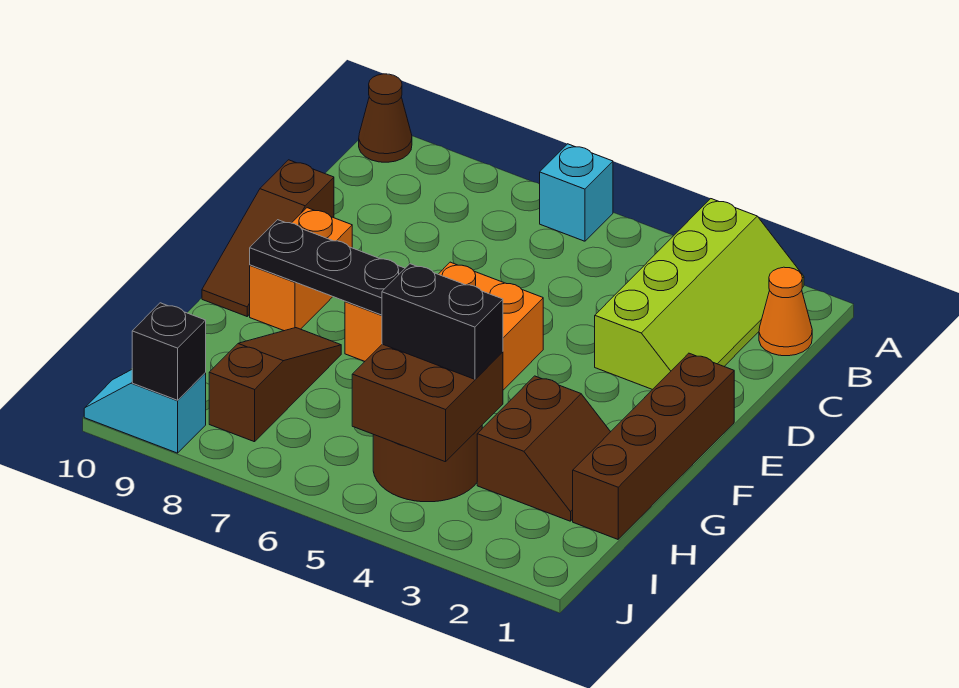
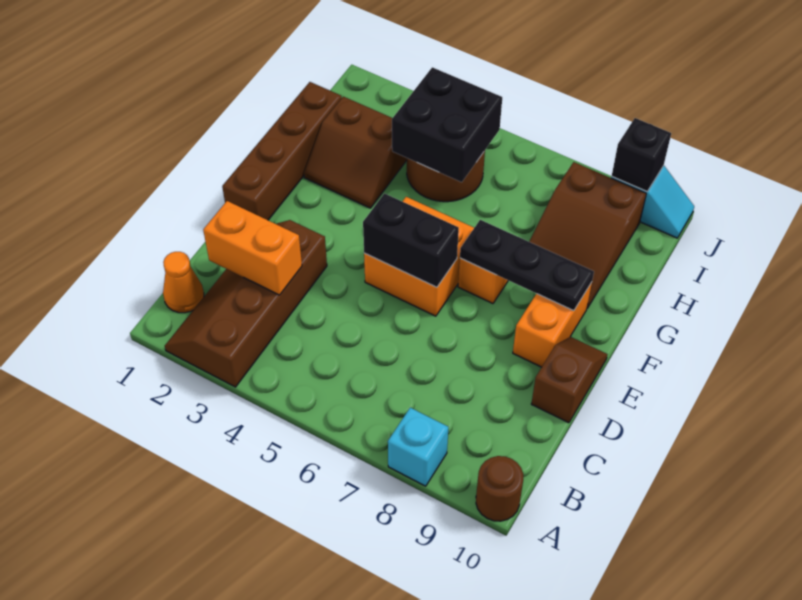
lime 2x4 slope [595,199,804,390] -> brown 2x4 slope [165,220,327,387]
cyan 1x1 brick [540,144,613,241] -> cyan 1x1 brick moved to [388,408,448,486]
brown 1x1 cone [359,74,412,162] -> brown 1x1 round brick [476,456,523,521]
none -> orange 1x2 brick [203,201,302,295]
brown 1x3 slope [202,160,334,316] -> brown 1x2 slope [531,337,607,423]
brown 2x2 slope [477,376,610,521] -> brown 2x2 slope turned to [304,97,407,208]
brown 1x3 slope [209,328,341,442] -> brown 2x3 slope [529,162,646,308]
brown 2x2 brick [352,344,503,462] -> black 2x2 brick [392,67,502,182]
black 1x2 brick [382,264,503,379] -> black 1x2 brick moved to [363,194,459,287]

